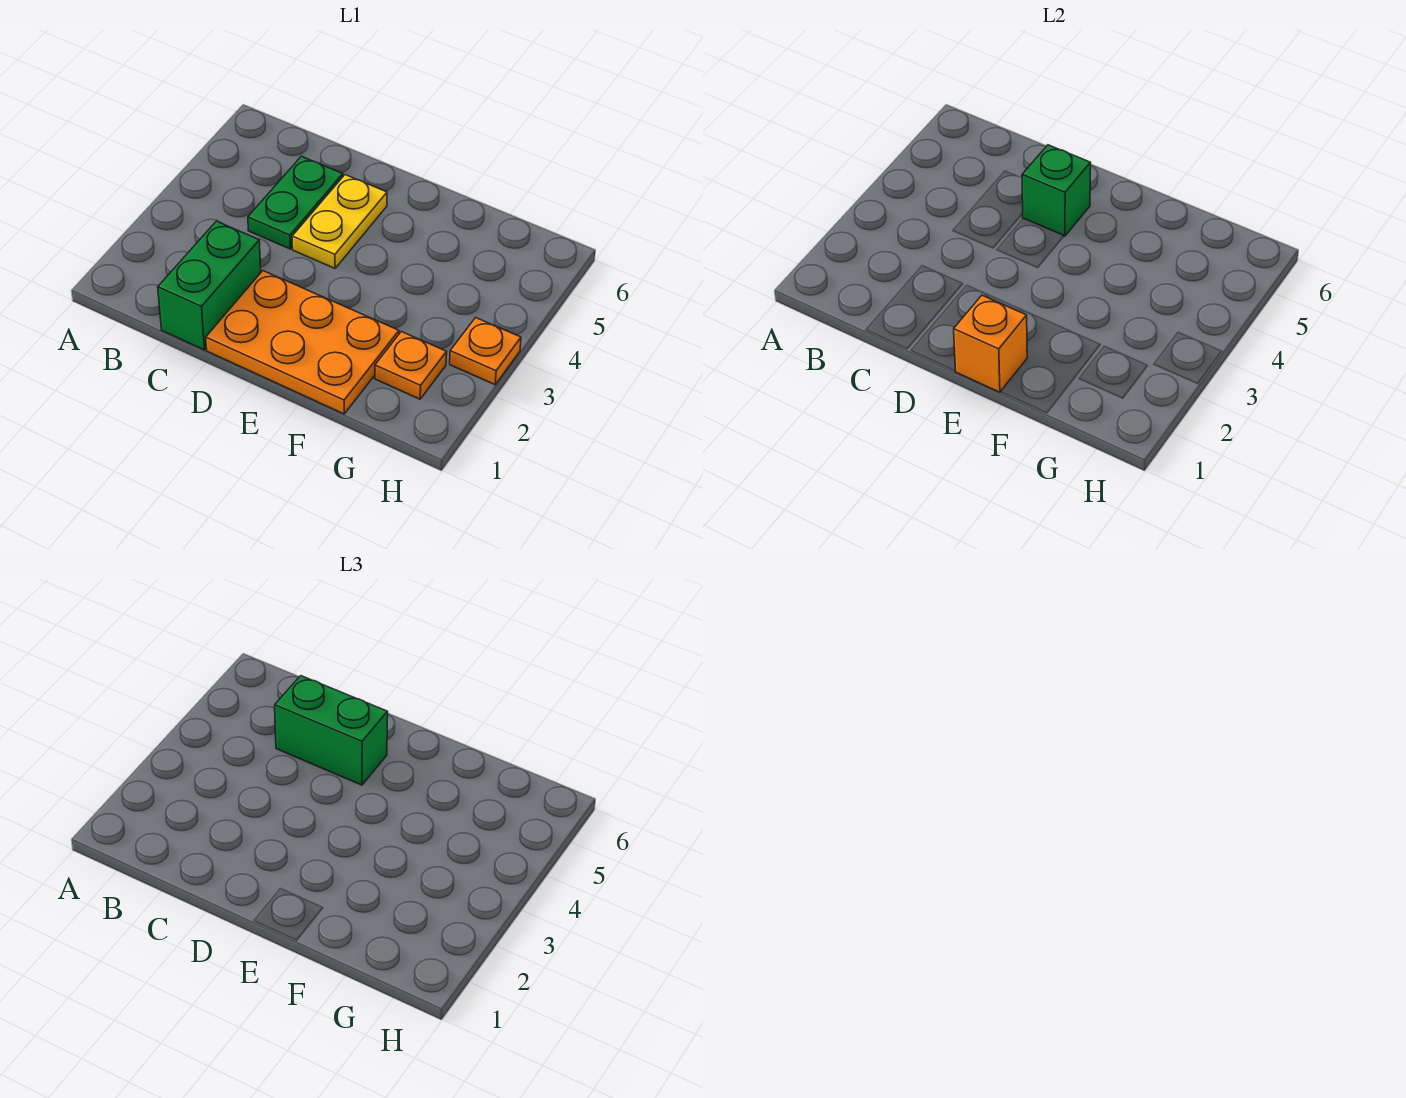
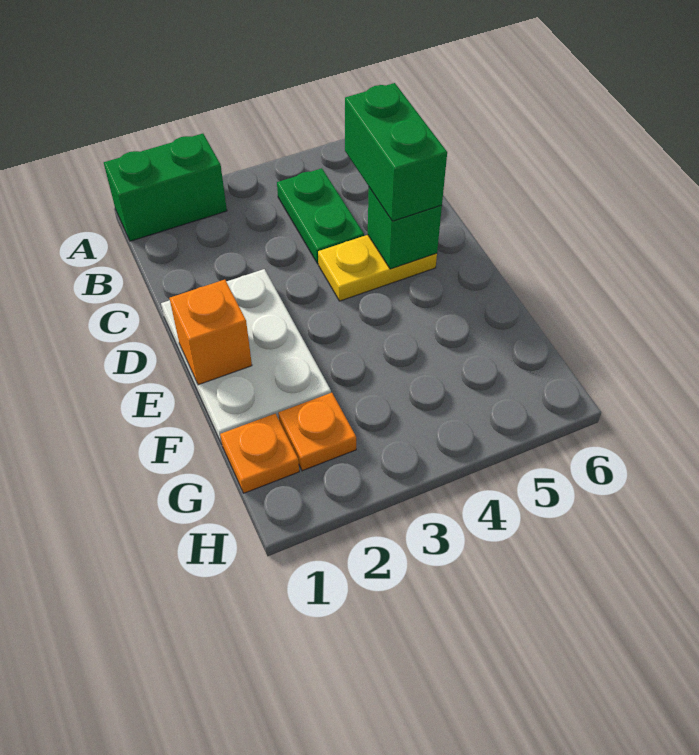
green 1x2 brick [158,221,261,350] -> green 1x2 brick moved to [104,134,227,241]
green 1x2 plate [248,156,343,249] -> green 1x2 plate turned to [277,168,364,264]
orange 2x3 plate [206,271,399,414] -> white 2x3 plate [161,269,331,444]
orange 1x1 plate [450,318,521,385] -> orange 1x1 plate moved to [220,414,299,493]

